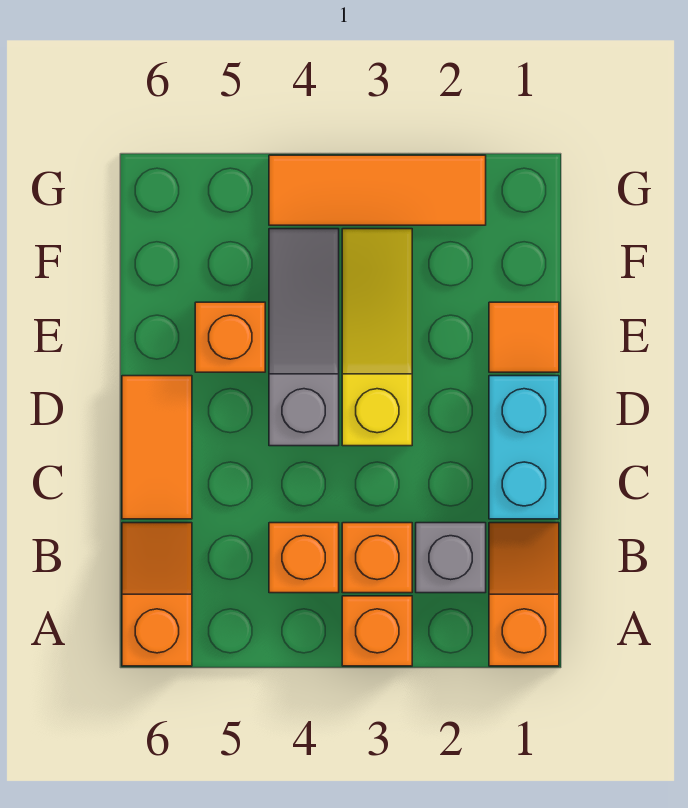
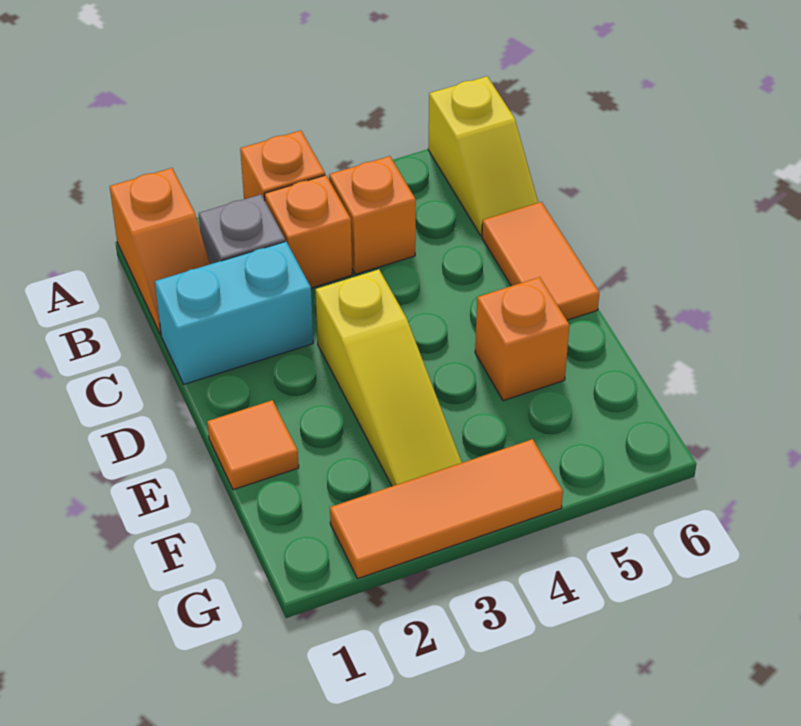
orange 1x2 slope [122,523,192,666] -> yellow 1x2 slope [428,76,538,235]
cyan 1x2 brick [489,376,559,519] -> cyan 1x2 brick turned to [155,241,313,384]
grey 1x3 slope [269,229,339,446] -> none

